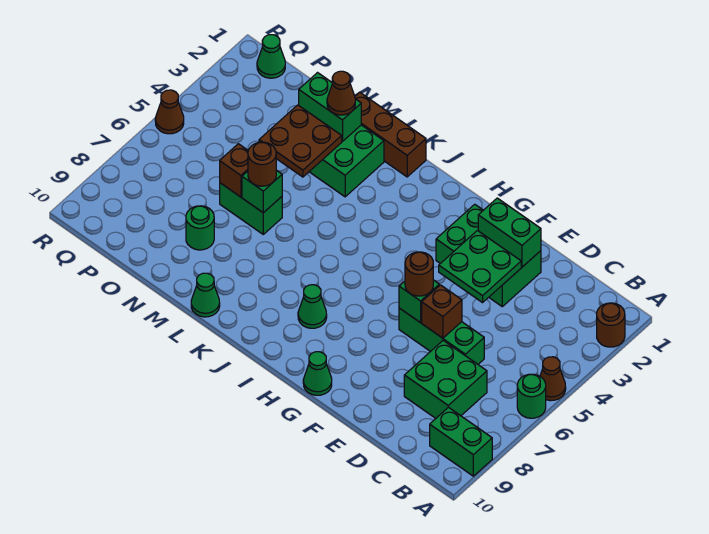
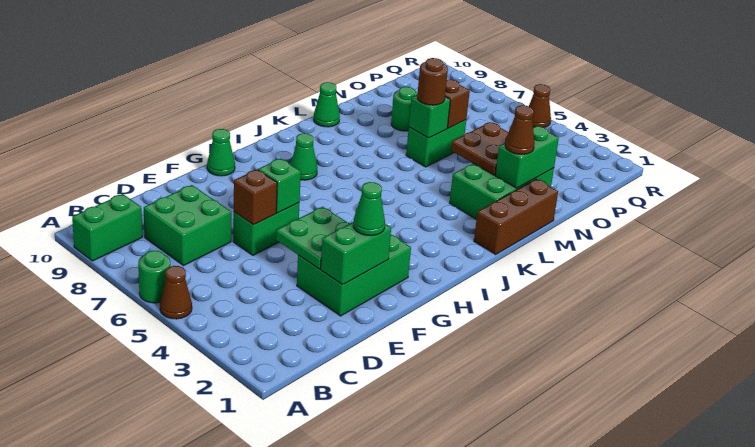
brown 1x1 round brick [597,303,625,347] -> none
green 1x3 brick [399,308,484,364] -> green 1x2 brick [233,203,299,255]
brown 1x1 round brick [405,252,433,296] -> none
green 1x1 cone [257,35,285,78] -> green 1x1 cone moved to [353,182,385,236]

